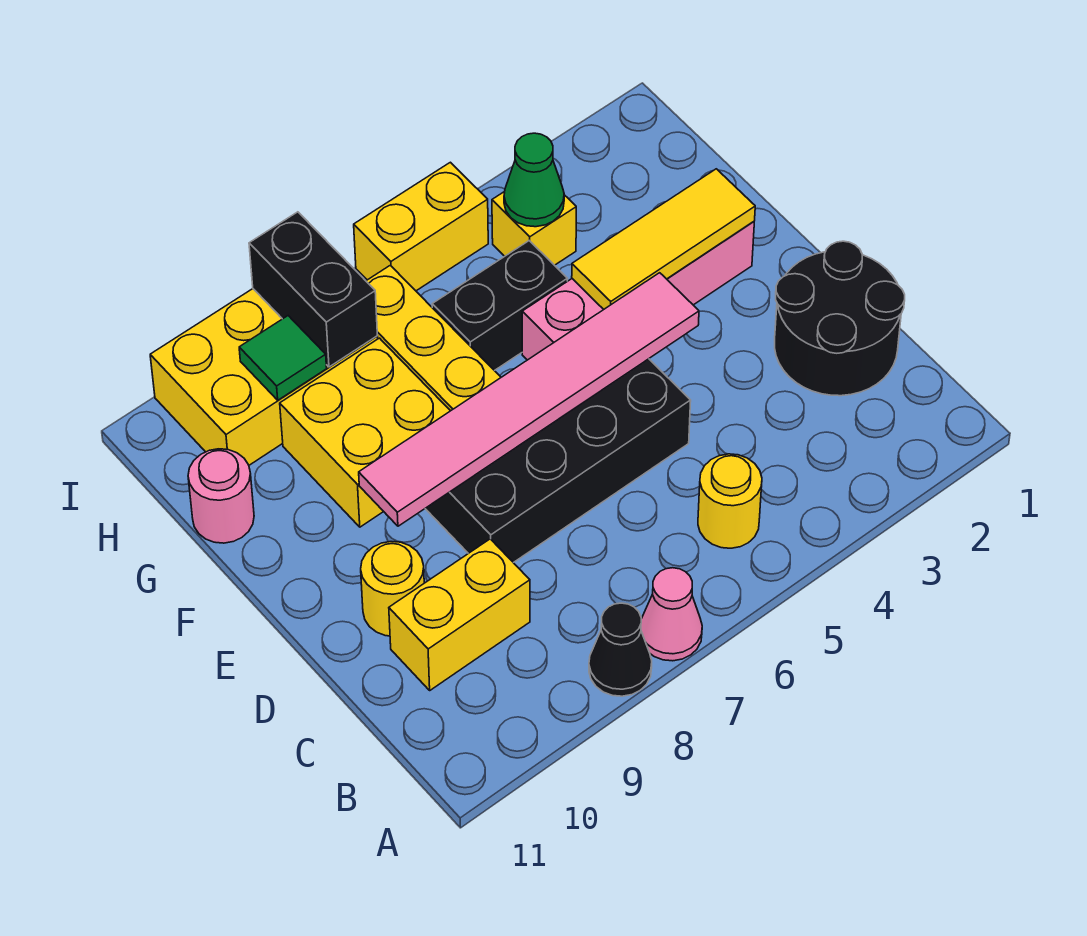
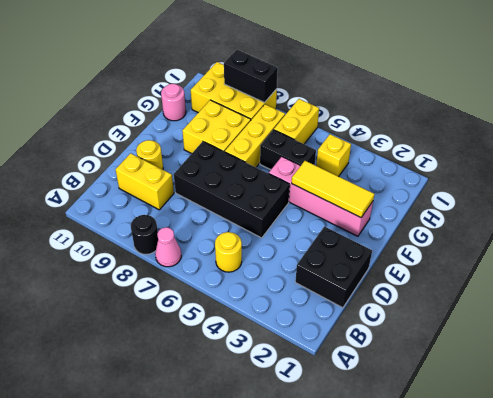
black 1x1 cone [589,603,652,696] -> black 1x1 round brick [131,215,158,254]
black 2x2 round brick [775,241,905,396] -> black 2x2 brick [295,226,372,308]
pink 1x6 tile [359,273,699,526] -> none
green 1x1 cone [504,133,564,227] -> none
black 1x2 brick [249,212,377,367] -> black 1x2 brick turned to [224,49,278,103]
green 1x1 tile [239,316,327,400] -> none
yellow 1x2 brick [354,162,488,291] -> yellow 1x2 brick turned to [274,99,319,144]

